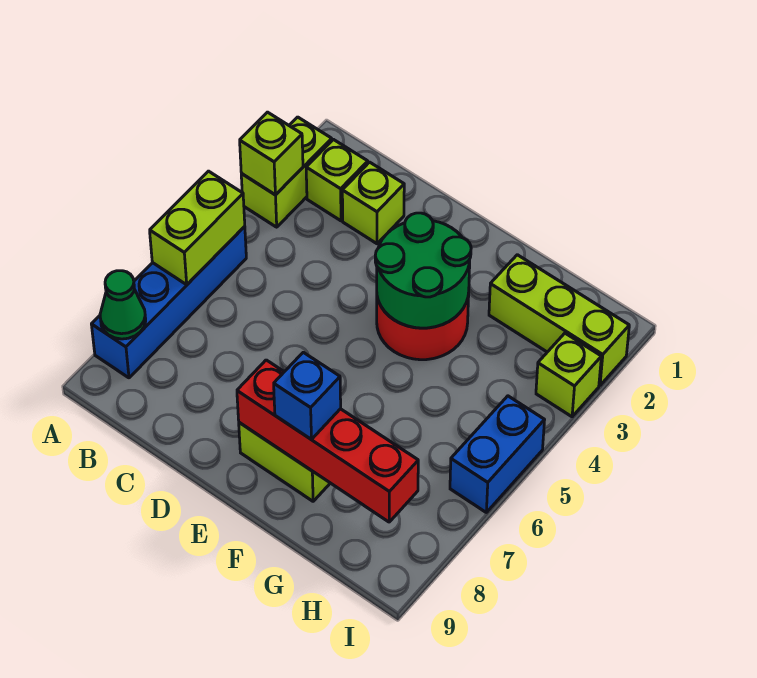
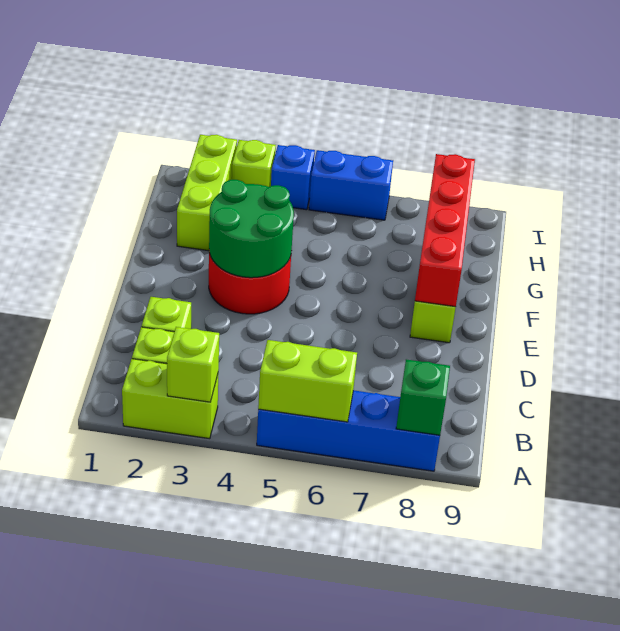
green 1x1 cone [100,271,146,339] -> green 1x1 brick [396,359,450,435]
blue 1x1 brick [274,352,341,439] -> blue 1x1 brick moved to [271,145,315,210]

